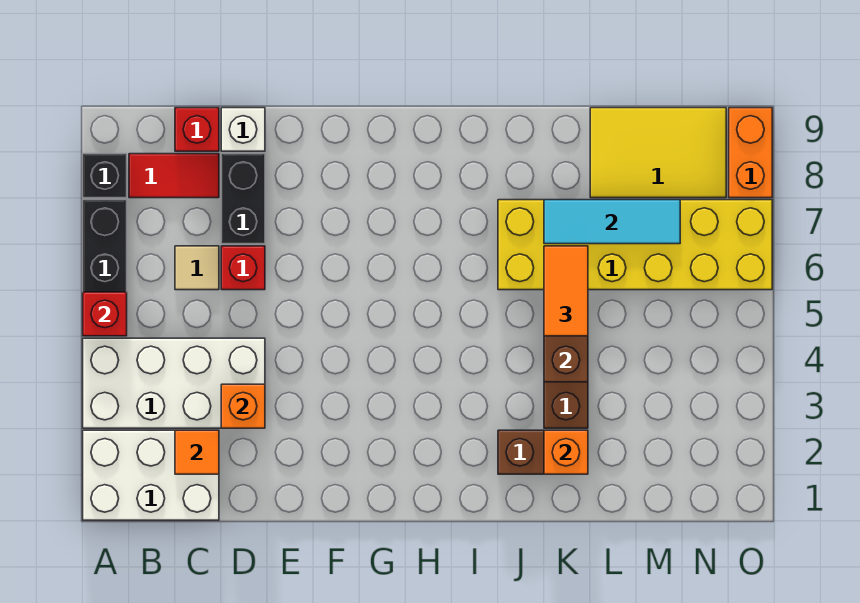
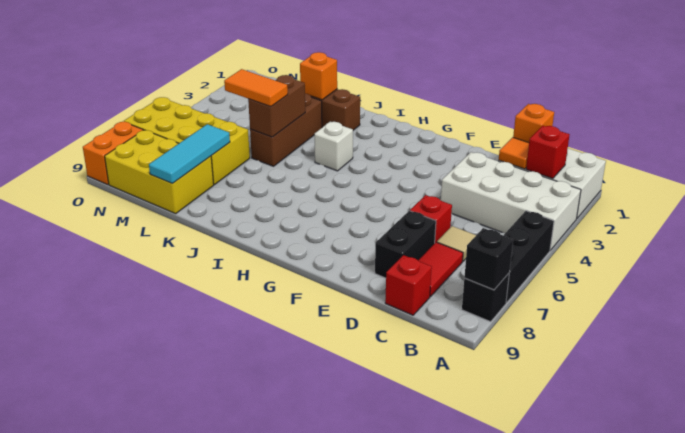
red 1x1 brick [83,292,127,336] -> red 1x1 brick moved to [526,126,570,179]
none -> black 1x1 brick [464,228,513,290]
red 1x2 tile [129,154,219,198] -> red 1x2 tile turned to [418,242,463,297]
orange 1x1 brick [221,384,265,428] -> orange 1x1 brick moved to [513,104,554,143]
white 1x1 brick [221,108,265,151] -> white 1x1 brick moved to [314,122,353,171]
yellow 2x6 brick [498,200,772,290] -> yellow 2x4 brick [124,97,250,185]
orange 1x2 tile [544,246,588,336] -> orange 1x2 tile turned to [224,69,288,107]
cyan 1x3 tile [544,200,680,244] -> cyan 1x3 tile turned to [149,124,230,184]
yellow 2x3 tile [590,108,726,198] -> yellow 2x3 brick [105,130,214,214]

